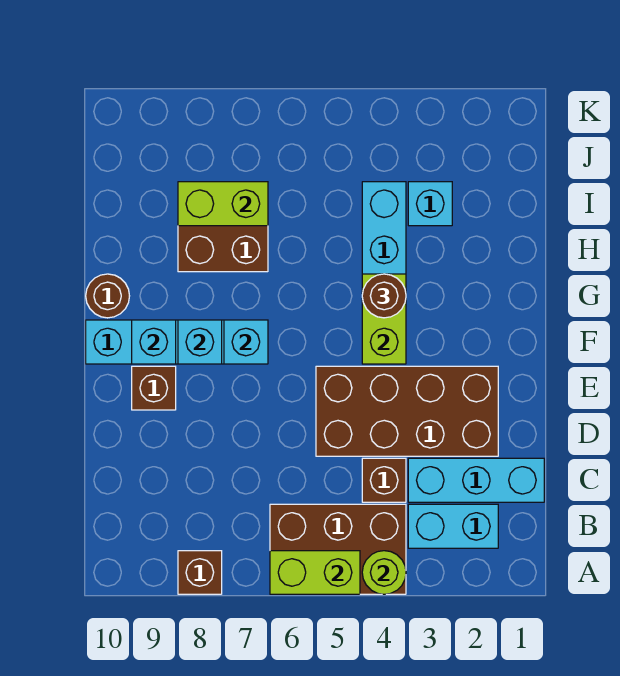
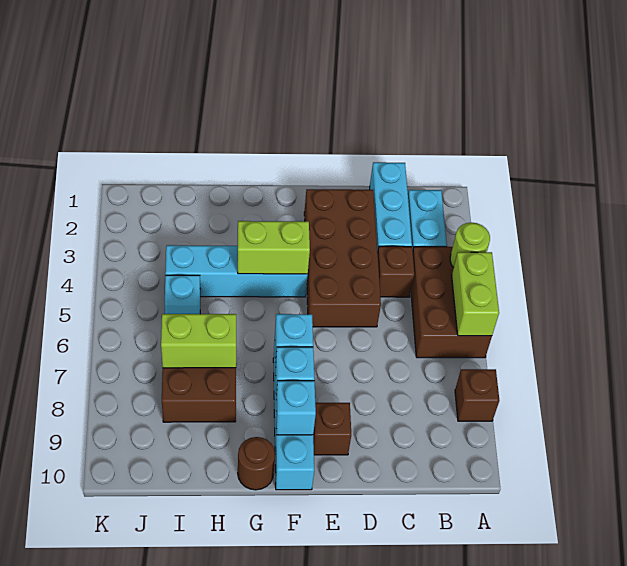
brown 1x1 round brick [362,274,406,318] -> none
cyan 1x1 brick [408,182,452,226] -> cyan 1x1 brick moved to [165,275,200,314]
lime 1x2 brick [178,182,268,226] -> lime 1x2 brick turned to [161,314,236,368]

